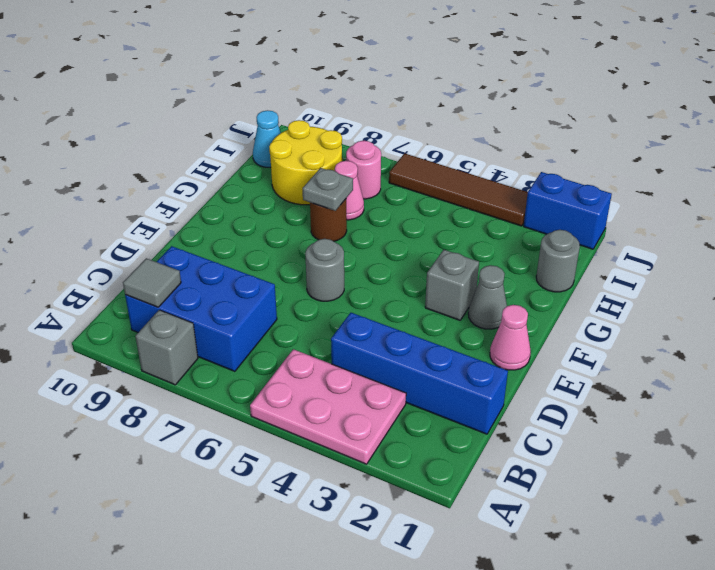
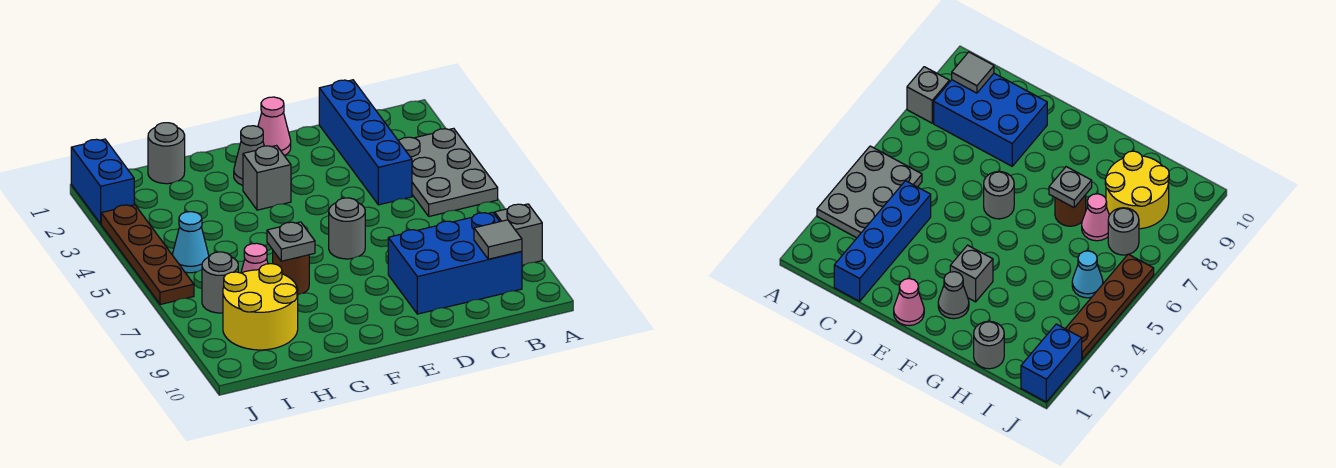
pink 2x3 plate [250,349,406,464] -> grey 2x3 plate [399,128,498,216]
blue 2x3 brick [125,246,277,371] -> blue 2x3 brick turned to [388,212,522,314]
pink 1x1 round brick [346,141,381,199] -> grey 1x1 round brick [202,252,238,313]
cyan 1x1 cone [253,110,281,167] -> cyan 1x1 cone moved to [173,212,209,273]
brown 1x4 tile [389,153,528,226] -> brown 1x4 plate [101,205,194,304]

